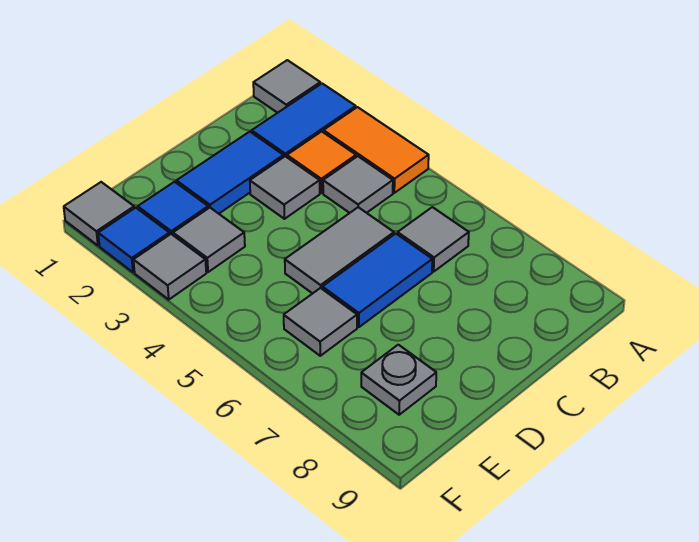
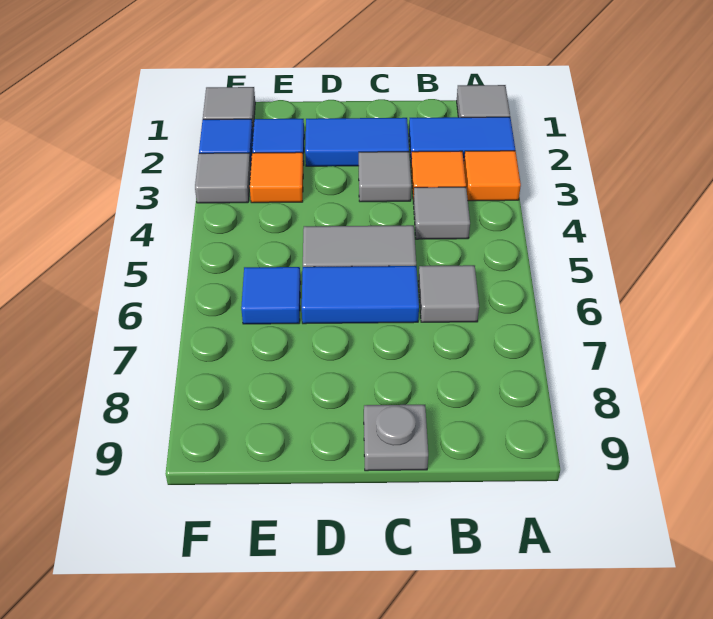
orange 1x2 tile [323,107,429,193] -> orange 1x1 tile [464,151,521,201]
grey 1x1 tile [173,208,245,272] -> orange 1x1 tile [250,152,303,203]
grey 1x1 tile [284,288,357,356] -> blue 1x1 tile [241,267,301,324]
grey 1x1 plate [361,345,436,415] -> grey 1x1 plate moved to [364,405,428,471]

